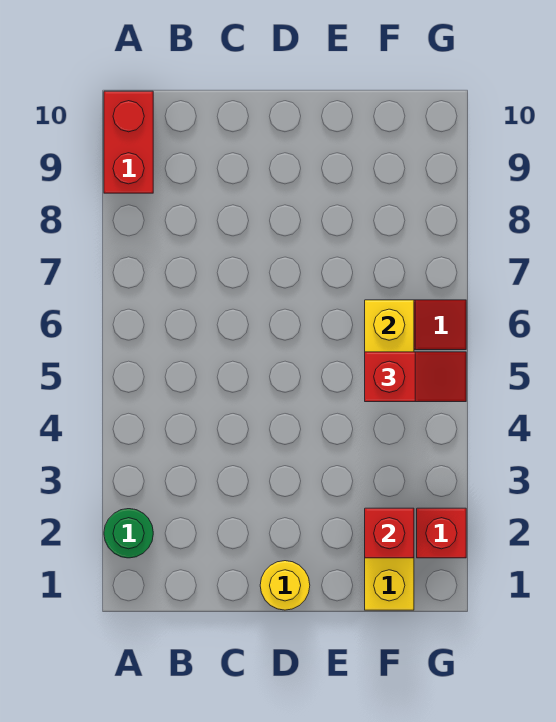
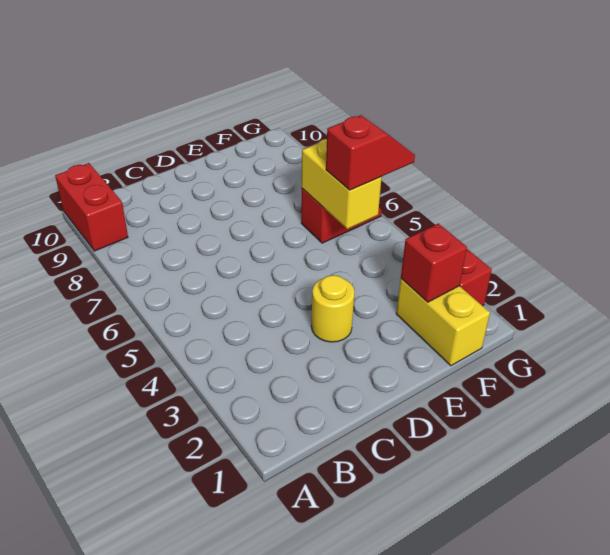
green 1x1 round brick [104,509,153,558] -> none
yellow 1x1 round brick [260,561,310,610] -> yellow 1x1 round brick moved to [311,275,355,342]

